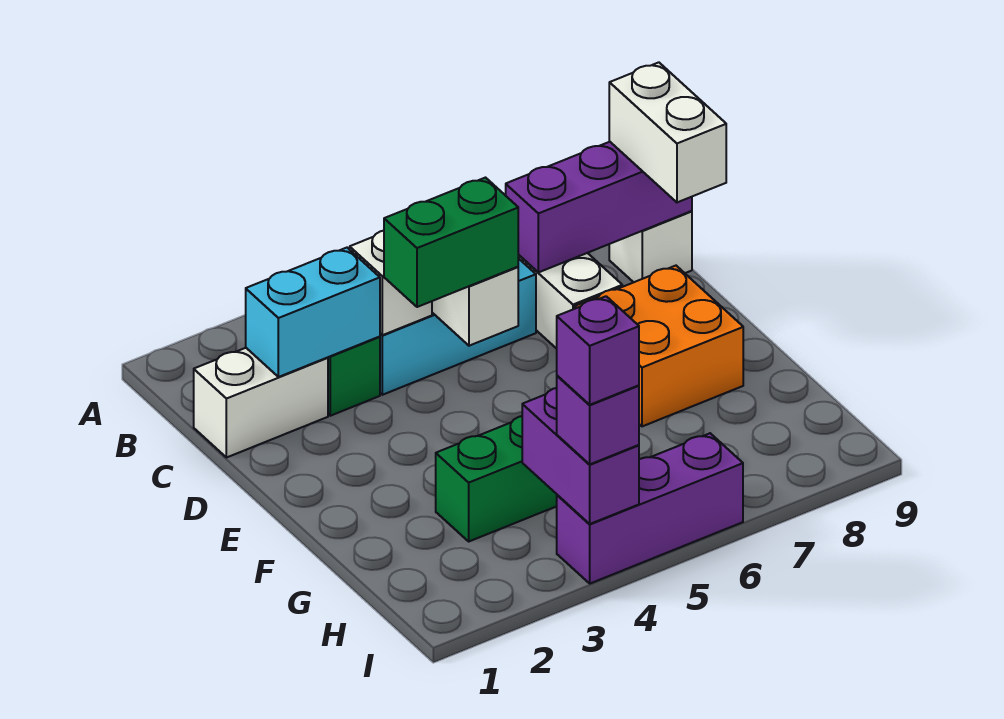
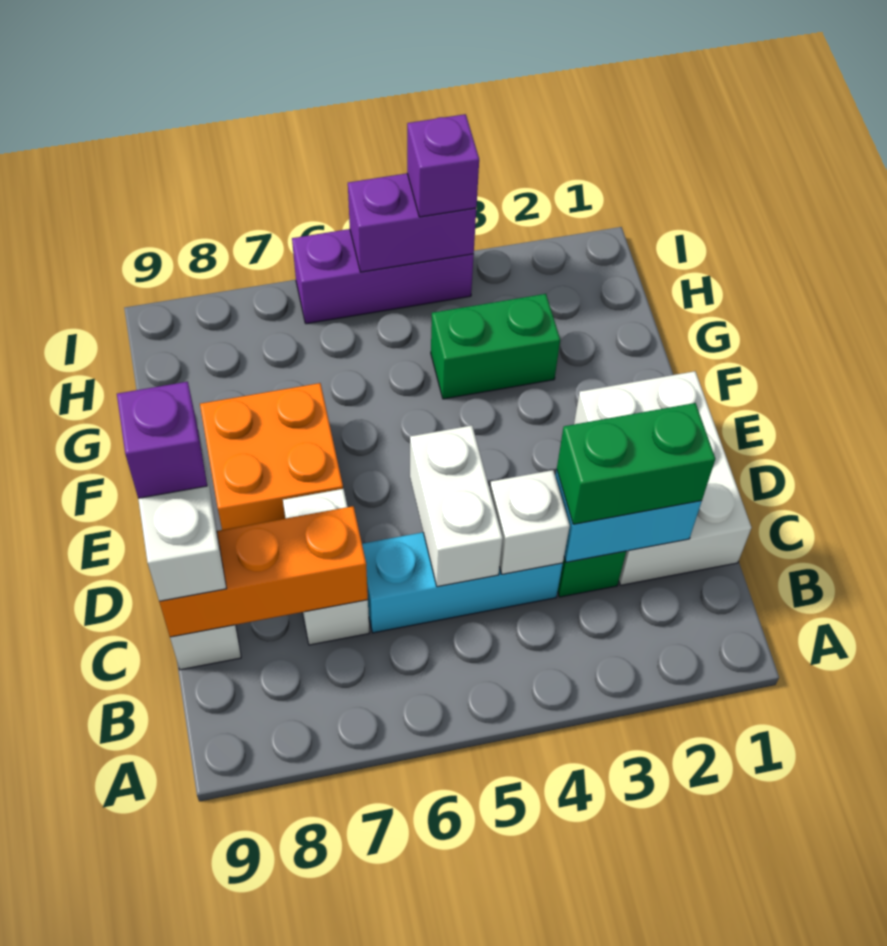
white 1x2 brick [194,348,328,458] -> white 2x3 brick [574,371,751,585]
purple 1x3 brick [506,142,692,272] -> orange 1x3 brick [159,506,368,637]
green 1x2 brick [384,178,518,307] -> green 1x2 brick moved to [557,403,715,524]
purple 1x2 brick [522,388,639,524] -> purple 1x2 brick turned to [348,173,476,272]
purple 1x1 brick [557,296,639,405] -> purple 1x1 brick moved to [117,382,207,498]

